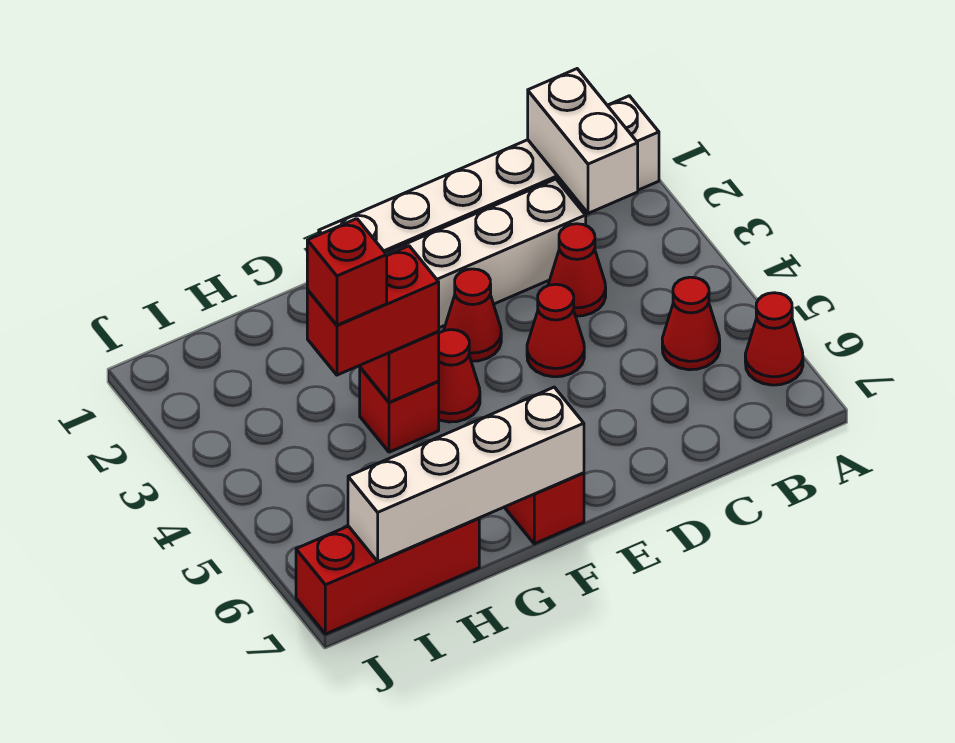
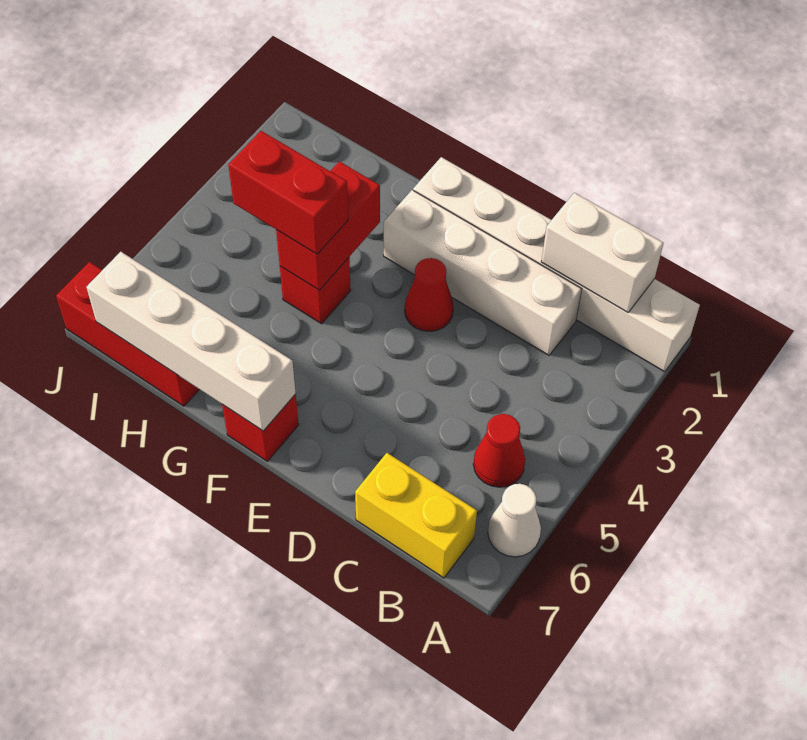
red 1x1 cone [745,293,803,385] -> white 1x1 cone [488,484,541,557]
white 1x2 brick [528,69,638,213] -> white 1x2 brick turned to [541,193,663,312]
none -> yellow 1x2 brick [355,453,477,578]
red 1x1 cone [548,224,606,316] -> none
red 1x1 cone [527,284,584,377] -> none
red 1x1 cone [438,330,480,422] -> none
red 1x1 brick [307,219,387,325] -> none

